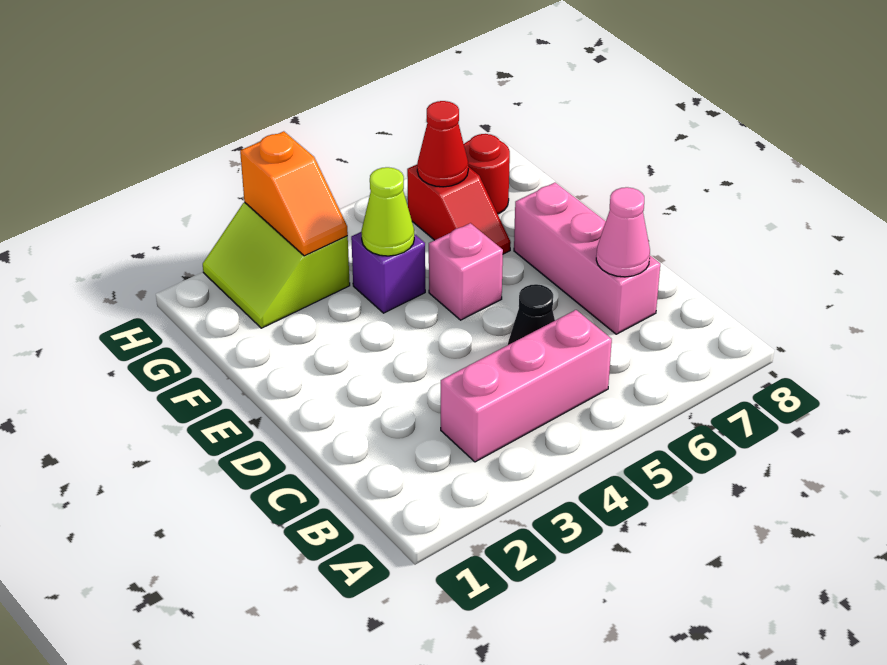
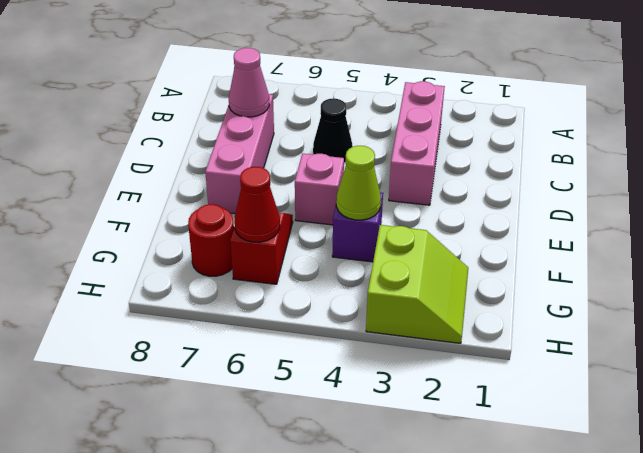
pink 1x3 brick [441,310,612,462] -> pink 1x3 brick turned to [389,81,445,205]
orange 1x2 slope [240,131,348,256] -> none

